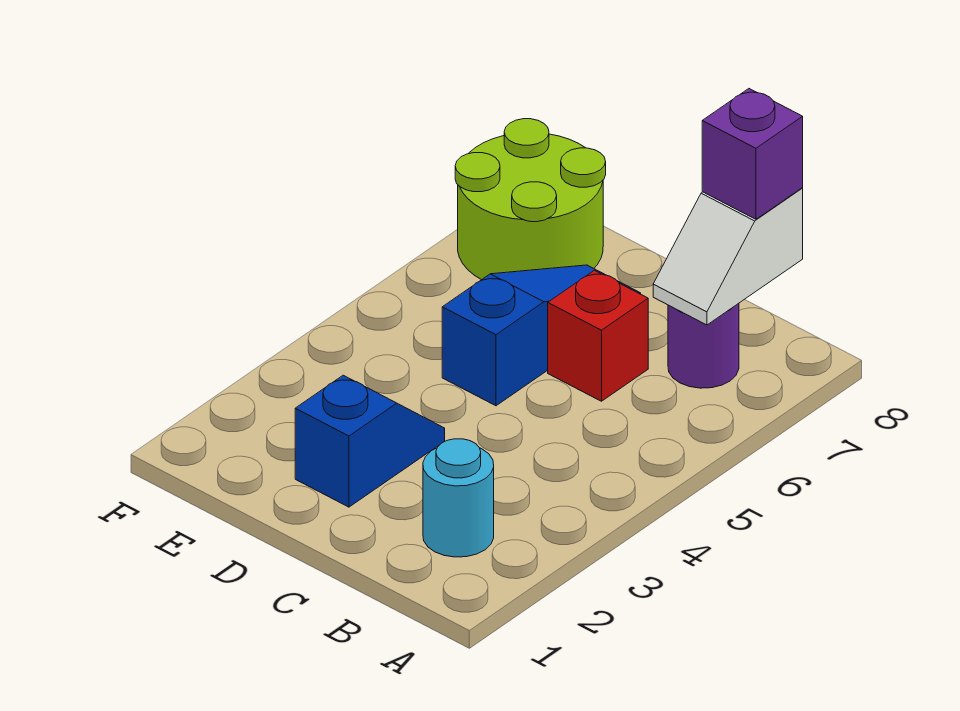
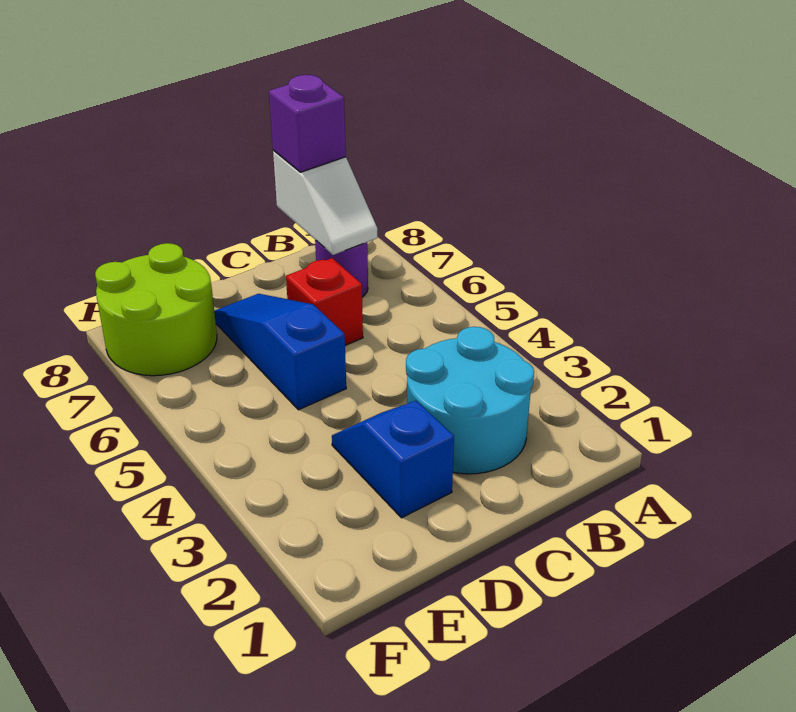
cyan 1x1 round brick [423,439,494,557] -> cyan 2x2 round brick [406,327,534,474]

